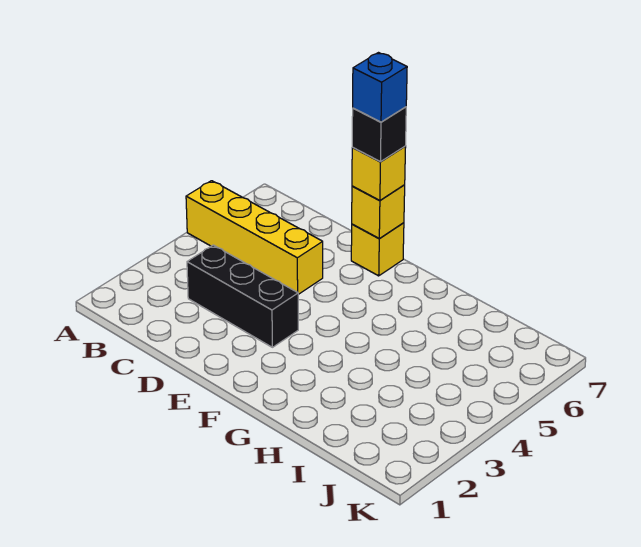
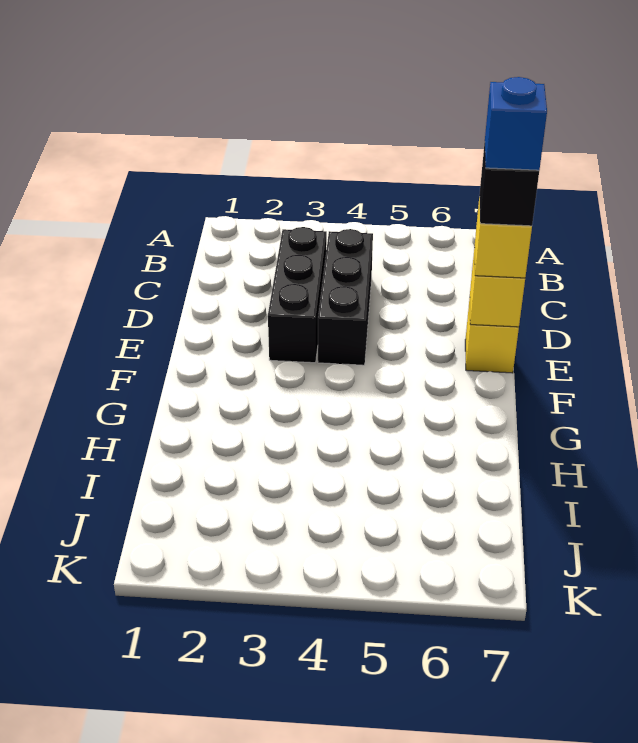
yellow 1x4 brick [186,181,323,294] -> none
none -> black 1x3 brick [318,229,373,365]

